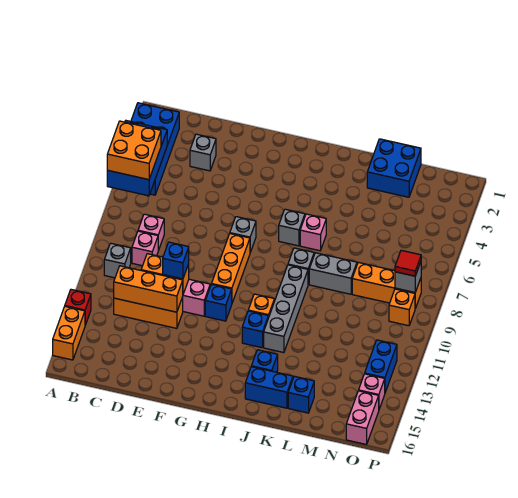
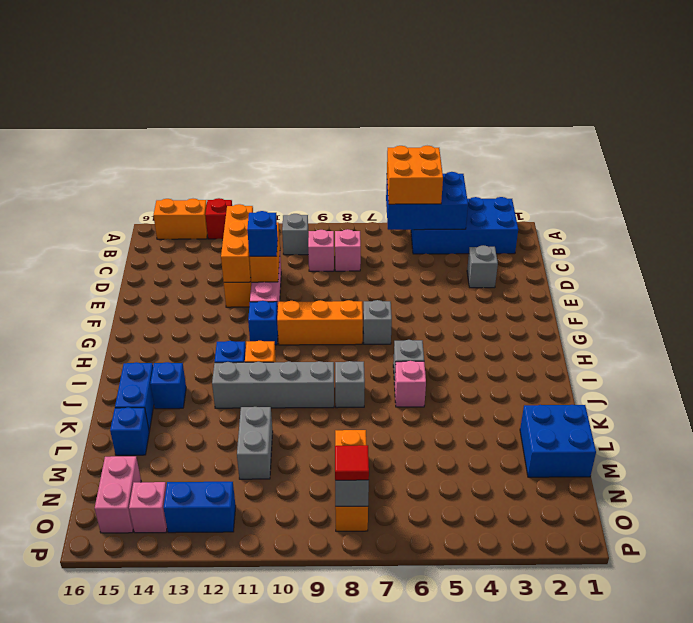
grey 1x2 brick [309,253,357,294] -> grey 1x2 brick moved to [237,407,273,479]
orange 1x1 brick [389,289,415,326] -> none
pink 1x2 brick [346,391,379,445] -> pink 1x2 brick turned to [95,456,141,533]

